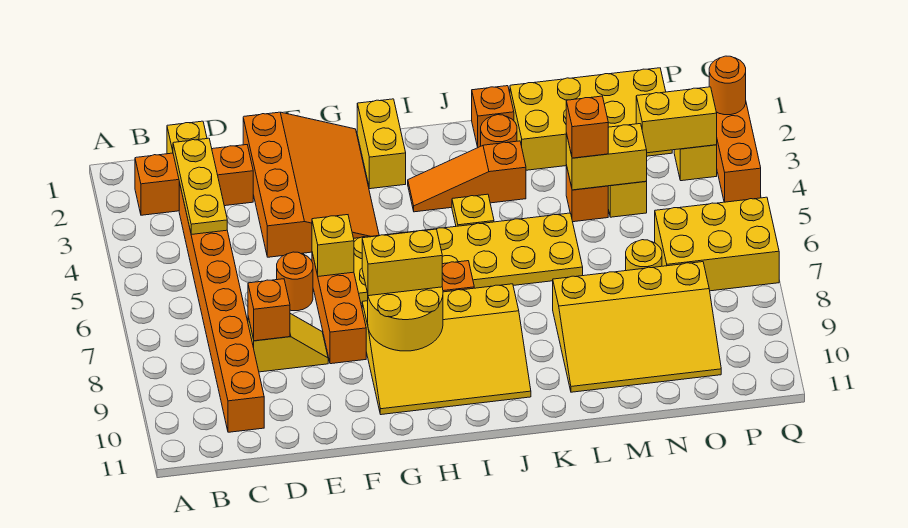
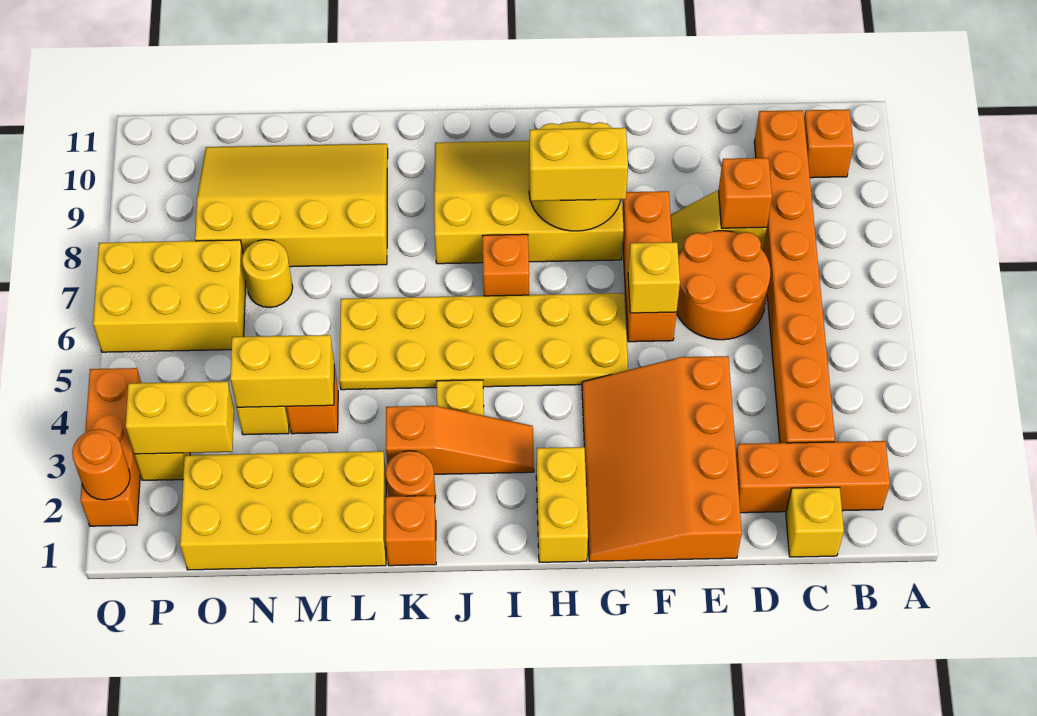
yellow 1x3 plate [173,138,227,234] -> none
orange 1x1 round brick [277,252,313,311] -> orange 2x2 round brick [677,231,770,340]
orange 1x1 brick [566,96,608,158] -> orange 1x1 brick moved to [804,109,854,178]

